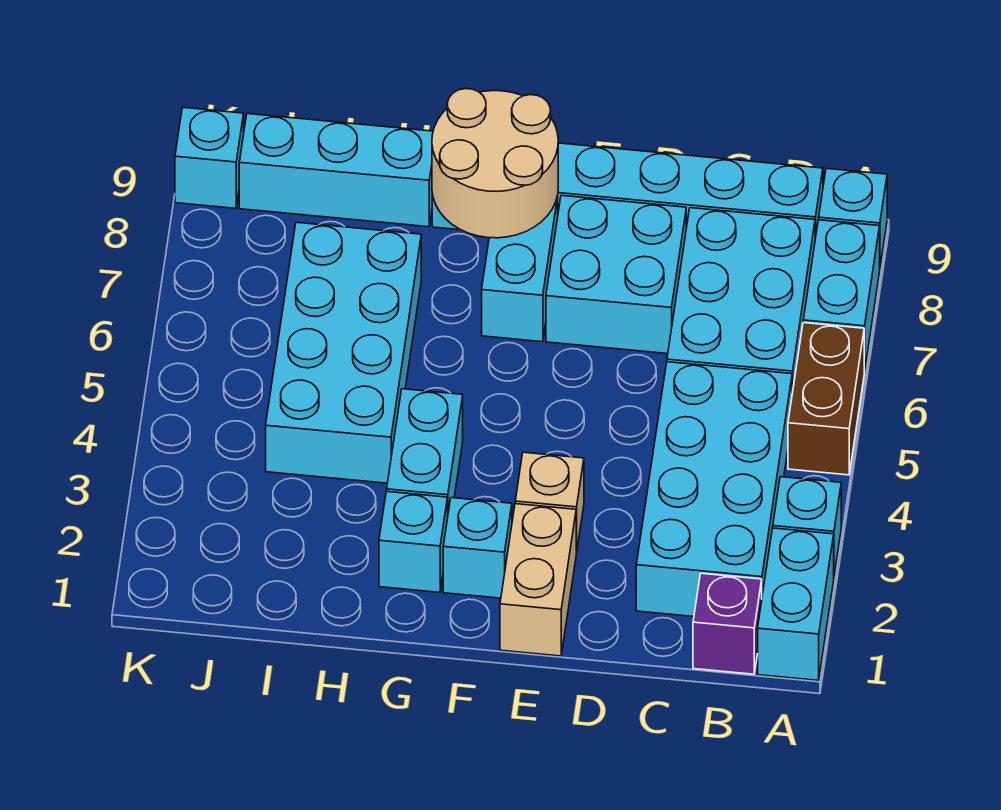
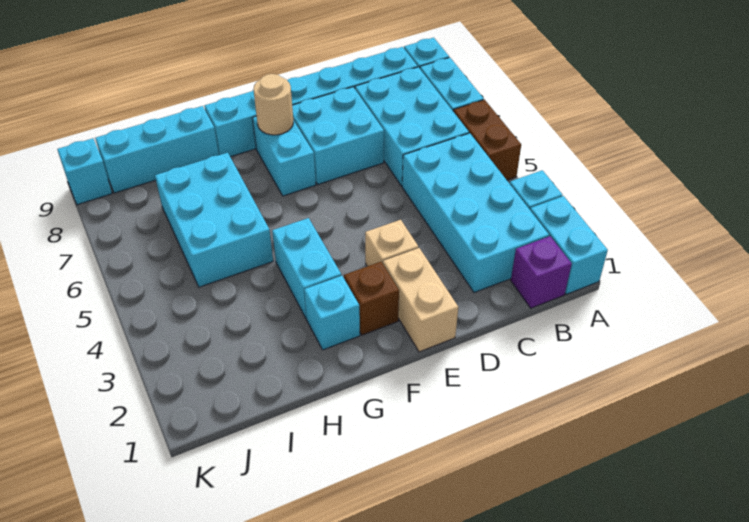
cyan 1x1 brick [443,498,512,598] -> brown 1x1 brick [344,262,399,335]
tan 2x2 round brick [432,89,558,238] -> tan 1x1 round brick [253,74,293,135]
cyan 2x4 brick [266,222,421,483] -> cyan 2x3 brick [155,153,273,287]

